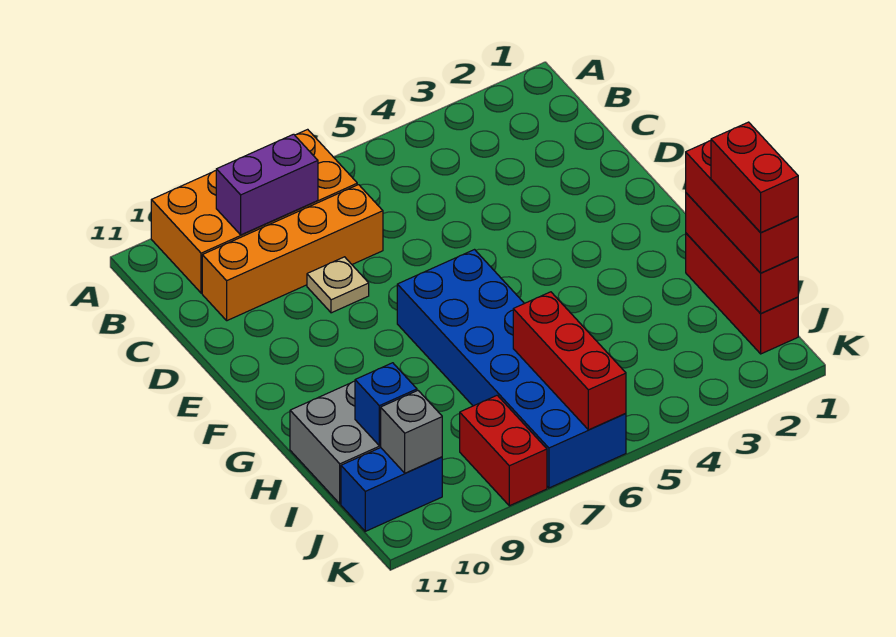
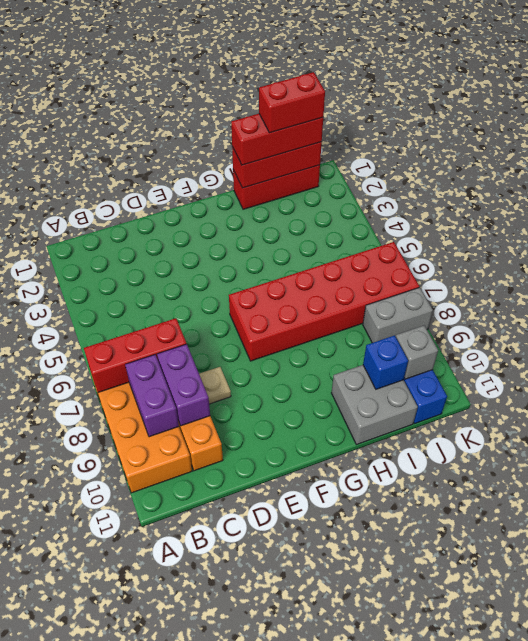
none -> purple 1x2 brick [157,344,210,426]
blue 2x6 brick [397,250,626,488] -> red 2x6 brick [229,242,419,361]
red 1x3 brick [513,292,626,430] -> red 1x3 brick moved to [84,318,186,392]
red 1x2 brick [460,395,547,506] -> grey 1x2 brick [363,287,433,343]

